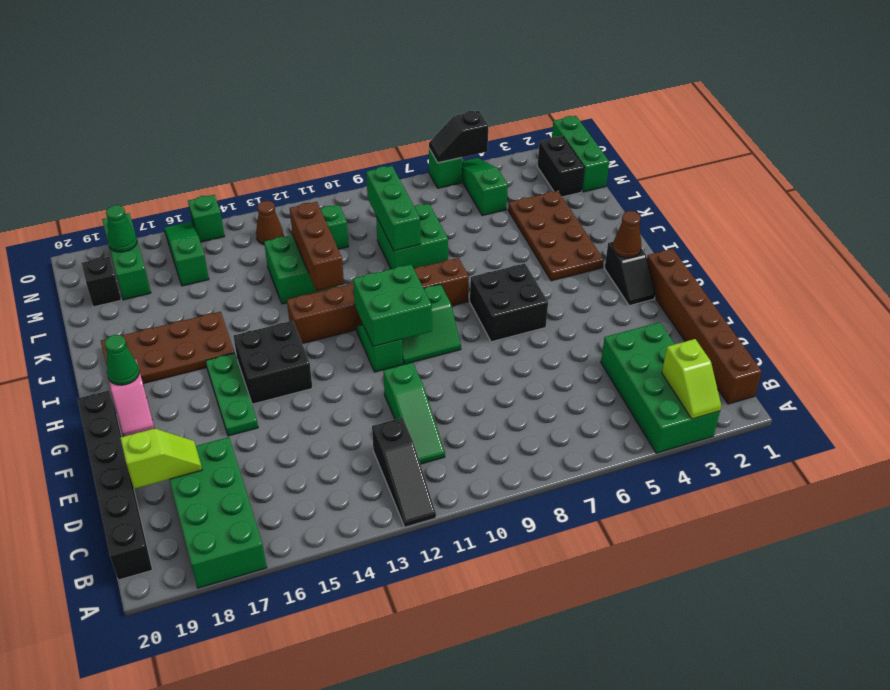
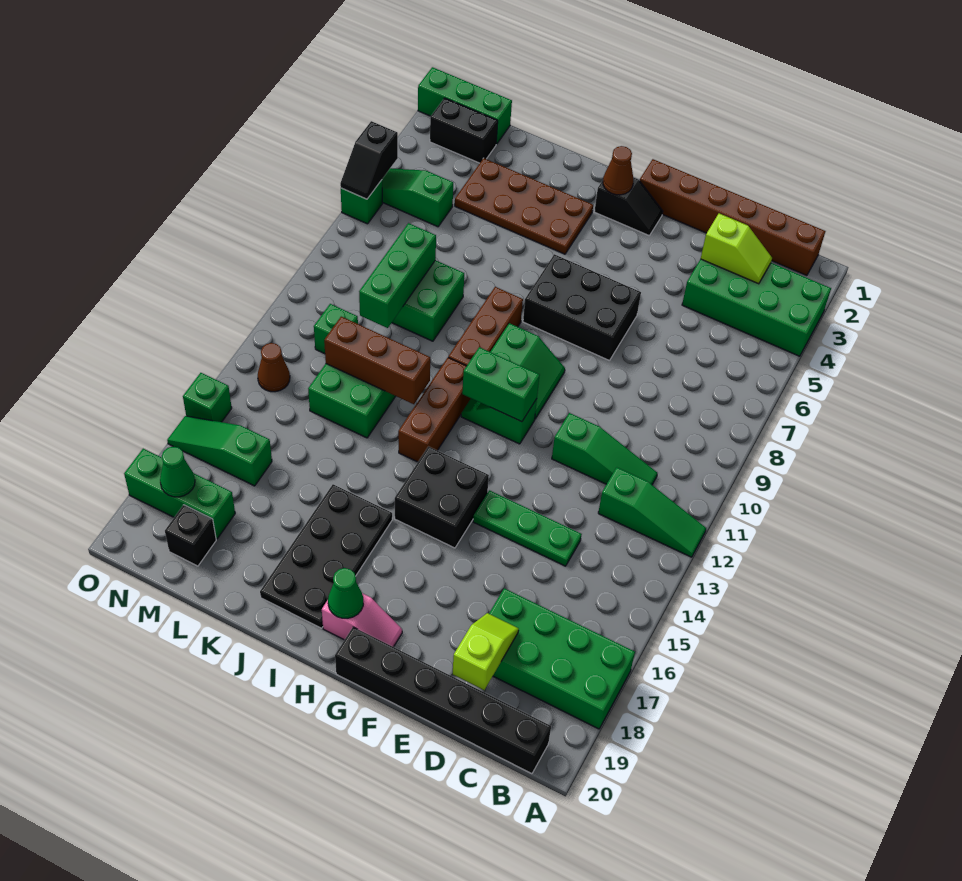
lime 1x2 slope [662,339,721,419] -> lime 1x2 slope moved to [701,213,772,284]
black 1x3 slope [372,418,436,527] -> green 1x3 slope [598,468,706,557]
green 1x3 plate [206,353,258,436] -> green 1x3 plate moved to [473,490,582,566]
black 2x2 brick [470,264,548,342] -> black 2x3 brick [523,254,641,361]
green 2x2 brick [353,264,432,346] -> green 1x2 brick [462,347,540,422]
brown 2x4 plate [101,312,235,384] -> black 2x4 plate [260,484,392,628]
green 1x3 brick [366,166,420,251] -> green 1x3 brick turned to [359,223,436,328]

